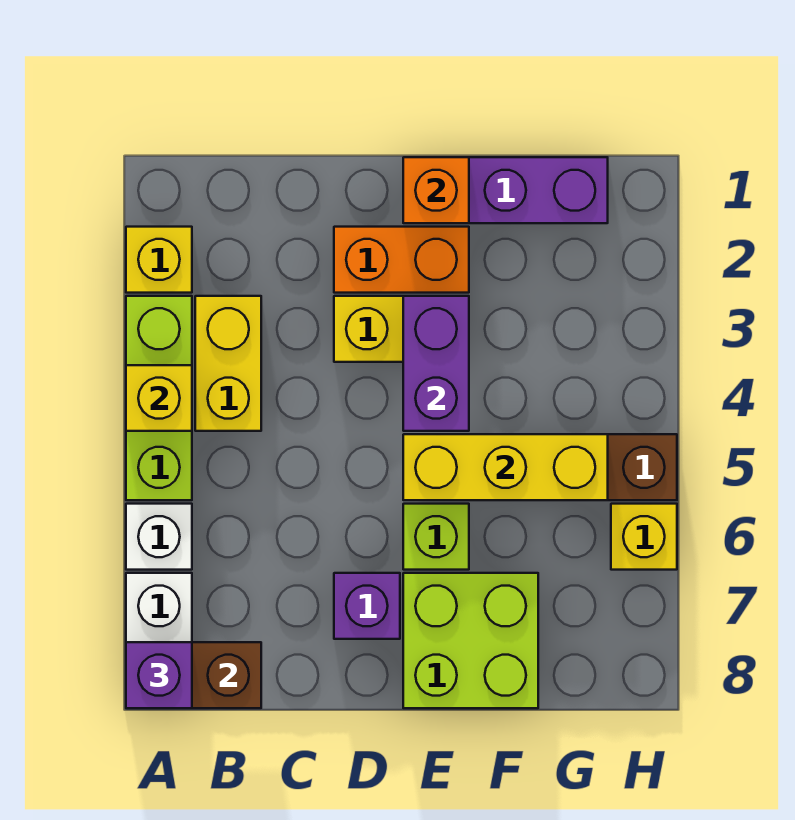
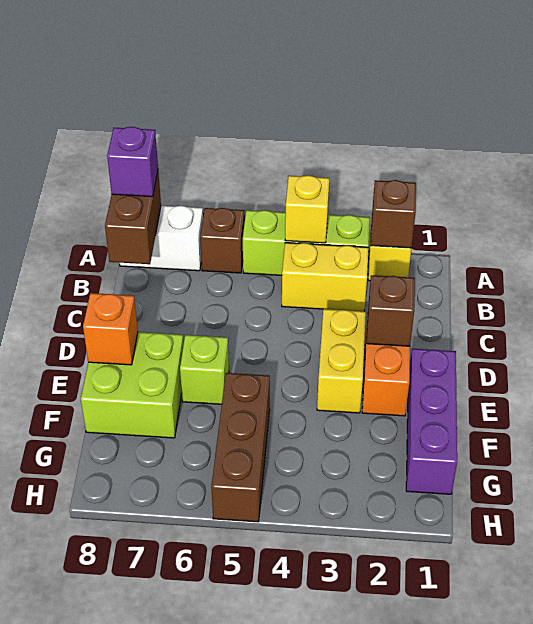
none -> brown 1x1 brick [371,180,416,248]
white 1x1 brick [126,504,192,570] -> brown 1x1 brick [200,208,244,273]
none -> brown 1x1 brick [367,275,415,346]
purple 1x1 brick [334,573,400,639] -> none
orange 1x1 brick [403,157,469,223] -> orange 1x1 brick moved to [83,293,138,365]
purple 1x2 brick [403,296,469,431] -> none
yellow 1x3 brick [403,434,608,500] -> none
yellow 1x1 brick [611,504,677,570] -> none

